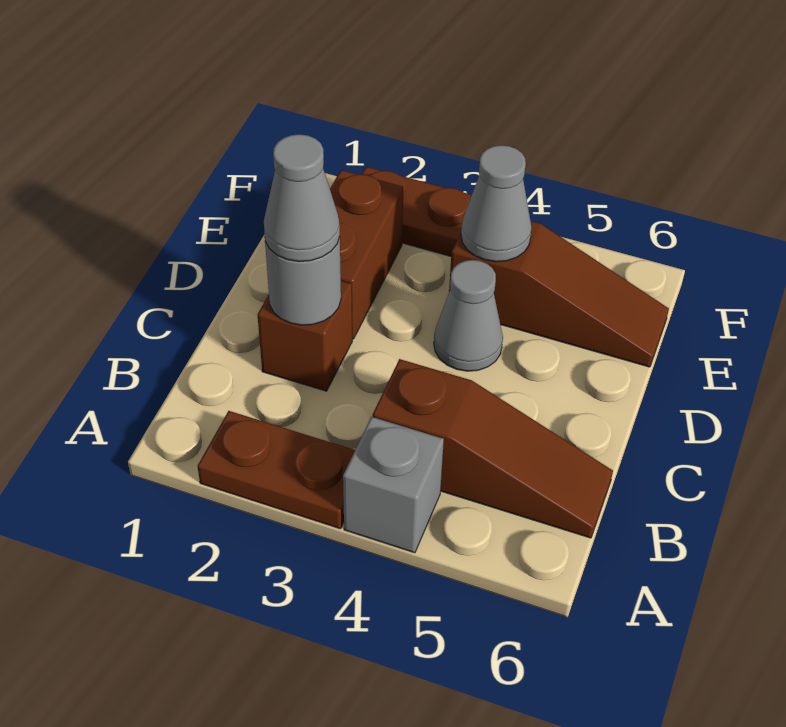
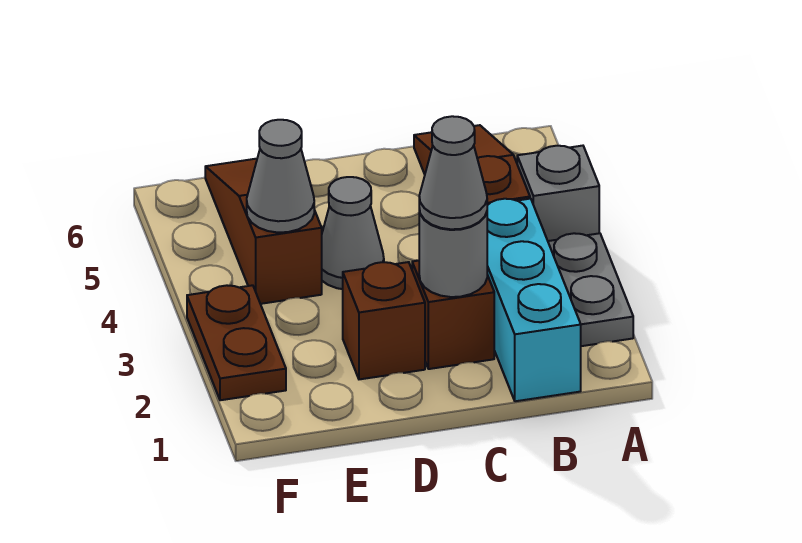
brown 1x2 plate [198,411,355,529] -> grey 1x2 plate [548,233,633,346]
none -> cyan 1x3 brick [487,199,581,401]
brown 1x2 brick [330,170,403,339] -> brown 1x1 brick [343,262,425,379]

